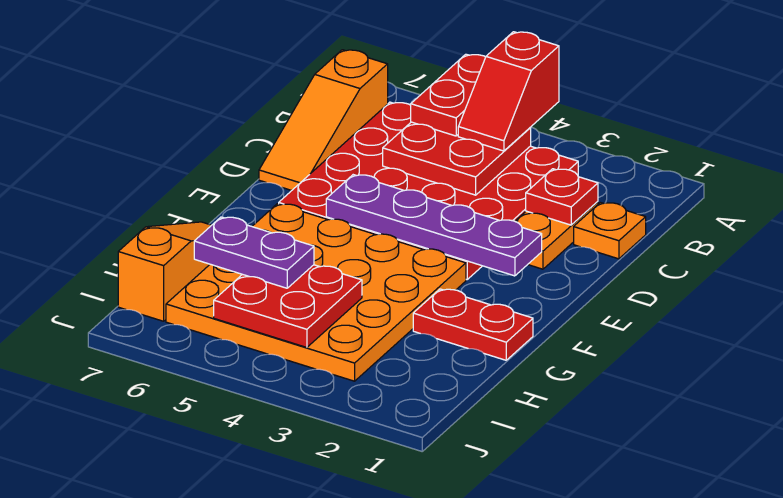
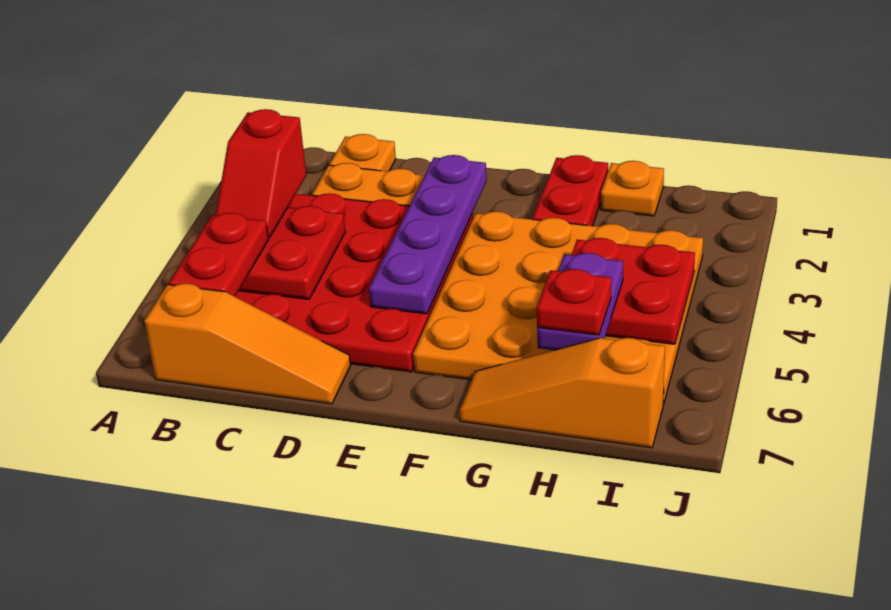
red 1x2 slope [458,32,559,151] -> red 1x2 slope turned to [216,109,306,238]
red 1x2 plate [411,54,486,136] -> red 1x2 plate turned to [169,213,268,296]
red 1x1 plate [526,169,598,225] -> red 1x1 plate moved to [537,269,611,335]
none -> orange 1x1 plate [601,161,664,216]

